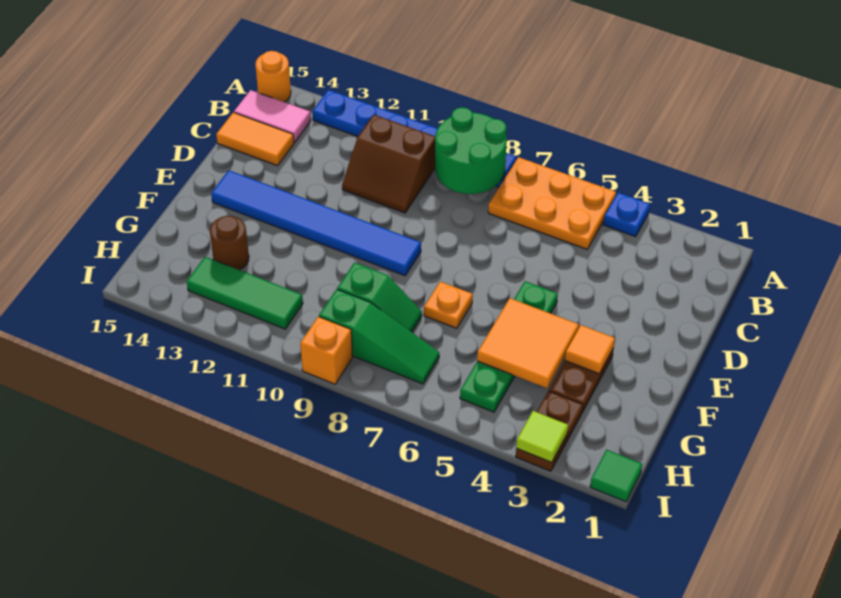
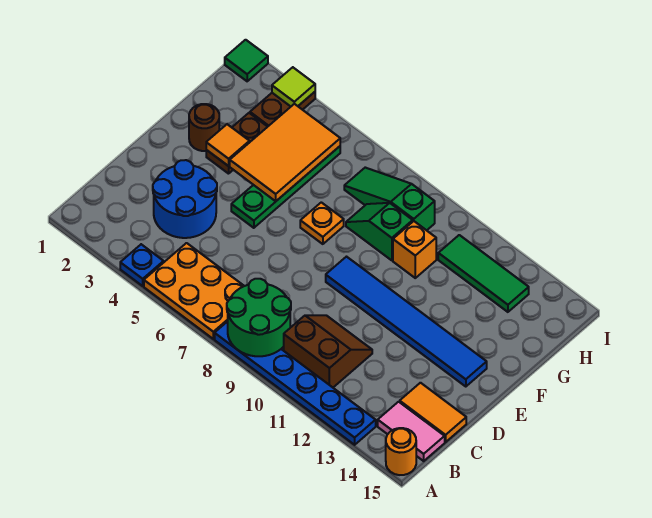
none -> blue 2x2 round brick [153,160,217,238]
orange 2x2 tile [477,298,579,388] -> orange 2x3 tile [230,104,340,201]
brown 1x1 round brick [210,216,249,270] -> brown 1x1 round brick moved to [189,104,219,151]
orange 1x1 brick [300,317,353,384] -> orange 1x1 brick moved to [393,221,436,278]

